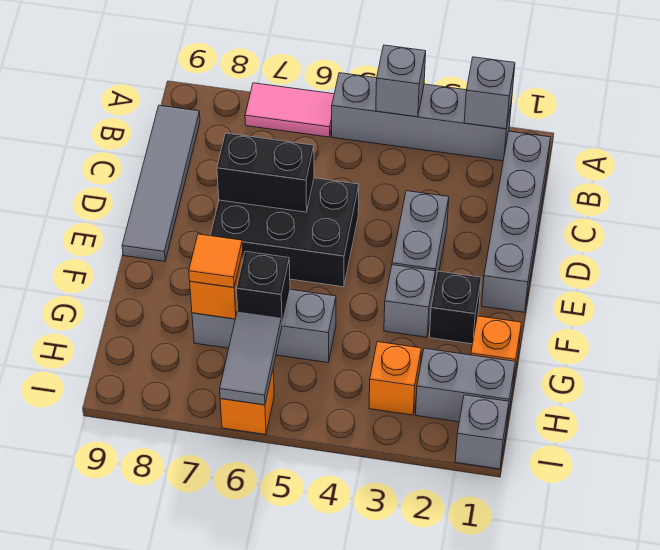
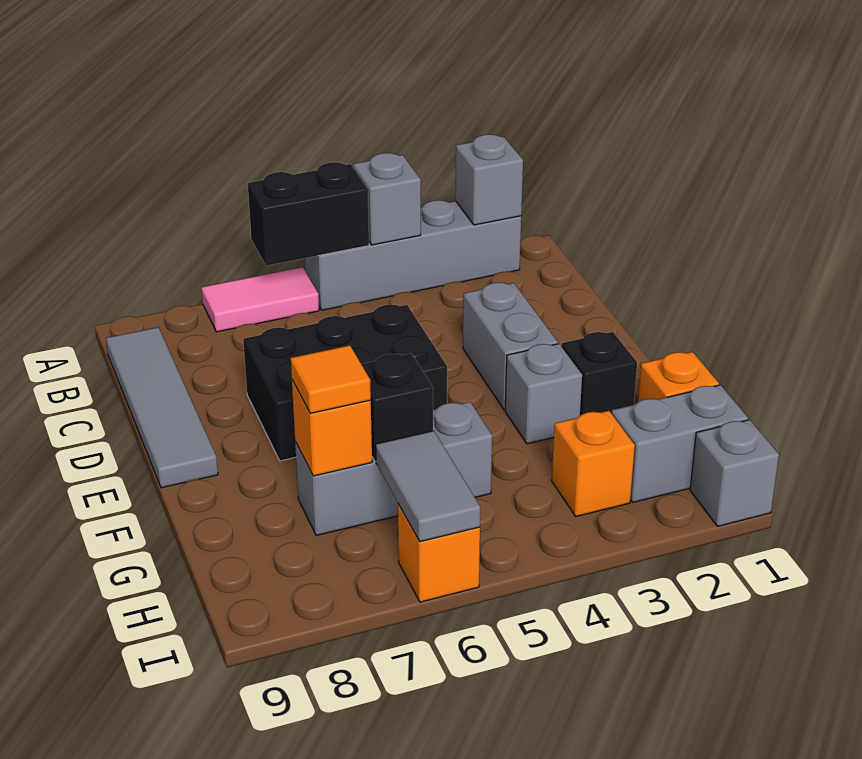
grey 1x4 brick [482,131,551,312] -> none
black 1x2 brick [217,133,314,212] -> black 1x2 brick moved to [248,162,369,266]

